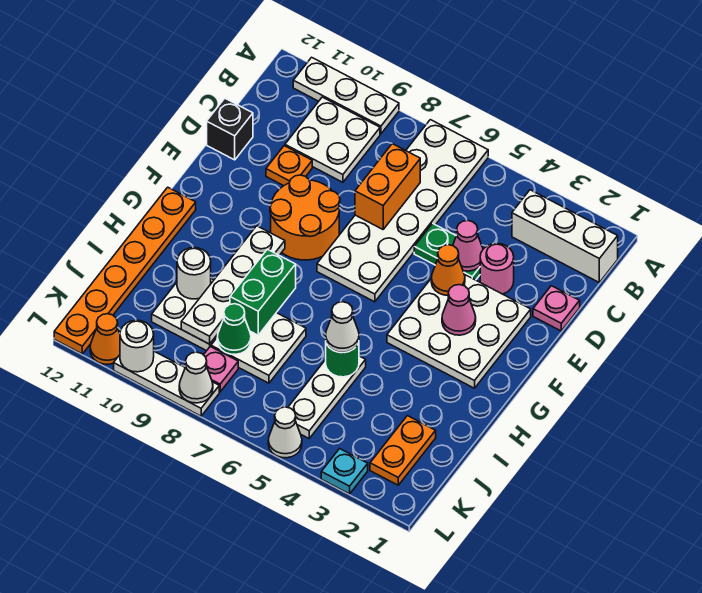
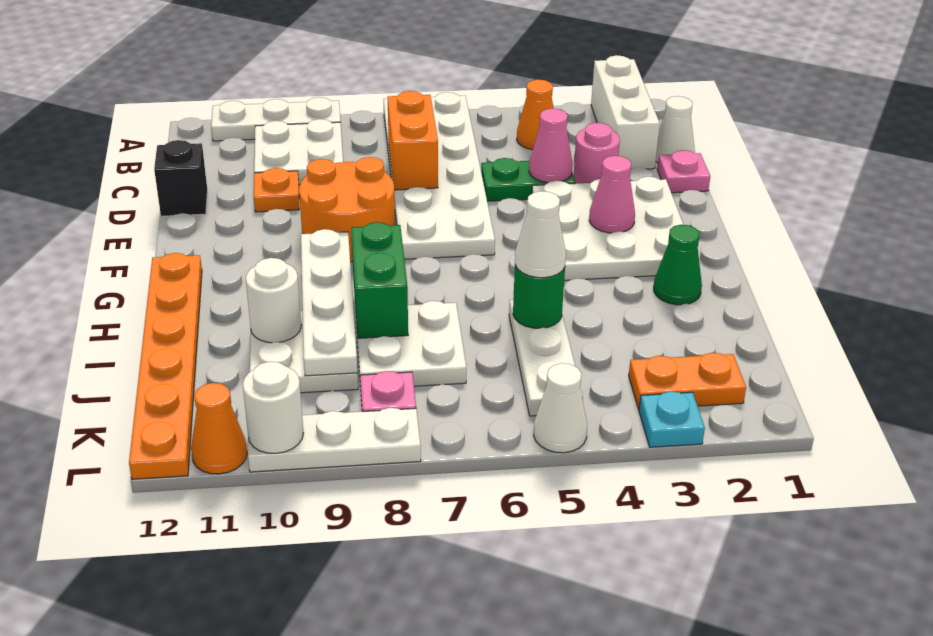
white 1x3 brick [512,190,618,282] -> white 1x3 brick turned to [591,55,660,169]
orange 1x1 cone [431,245,465,295] -> orange 1x1 cone moved to [517,80,554,150]
orange 1x2 plate [370,416,436,485] -> orange 1x2 plate turned to [629,353,746,409]
green 1x1 cone [217,304,251,354] -> green 1x1 cone moved to [654,225,702,305]
white 1x1 cone [179,352,213,403] -> white 1x1 cone moved to [656,96,695,163]

